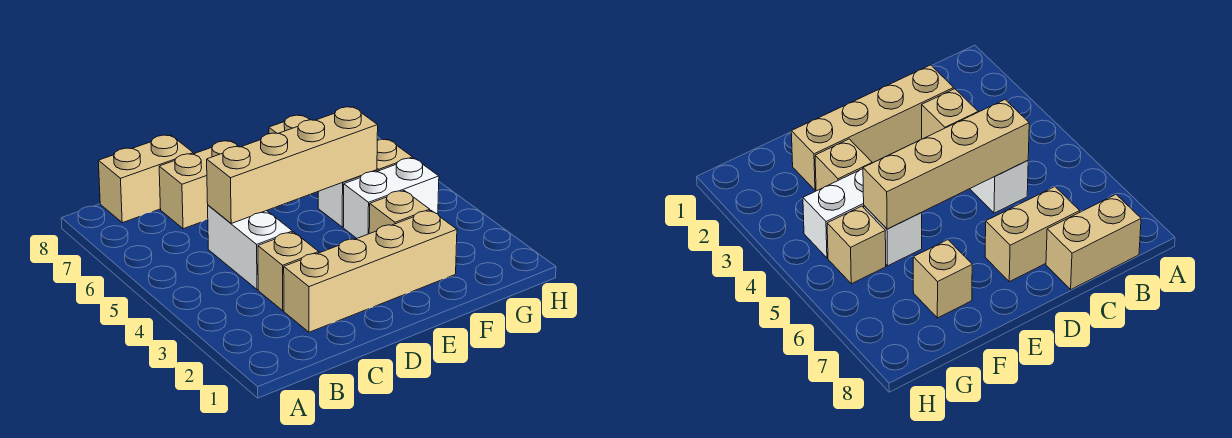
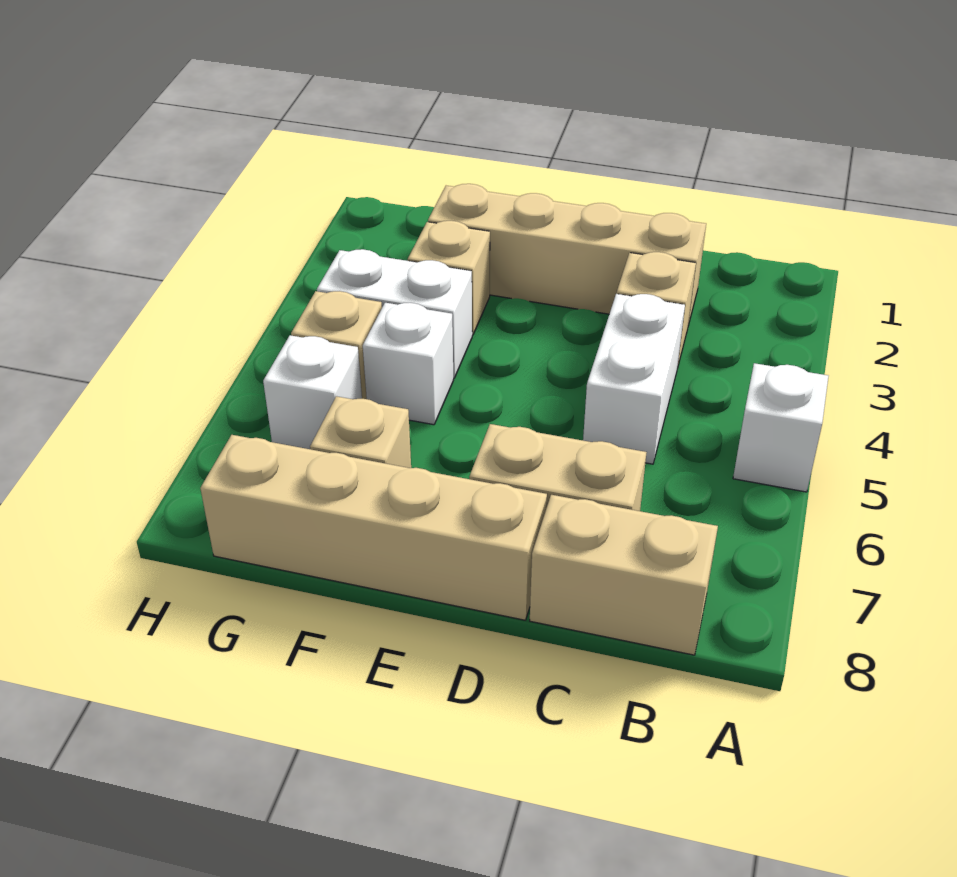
none -> white 1x1 brick [733,363,828,492]
tan 1x4 brick [207,107,378,223] -> tan 1x4 brick moved to [200,435,547,620]
none -> white 1x1 brick [263,335,362,449]

